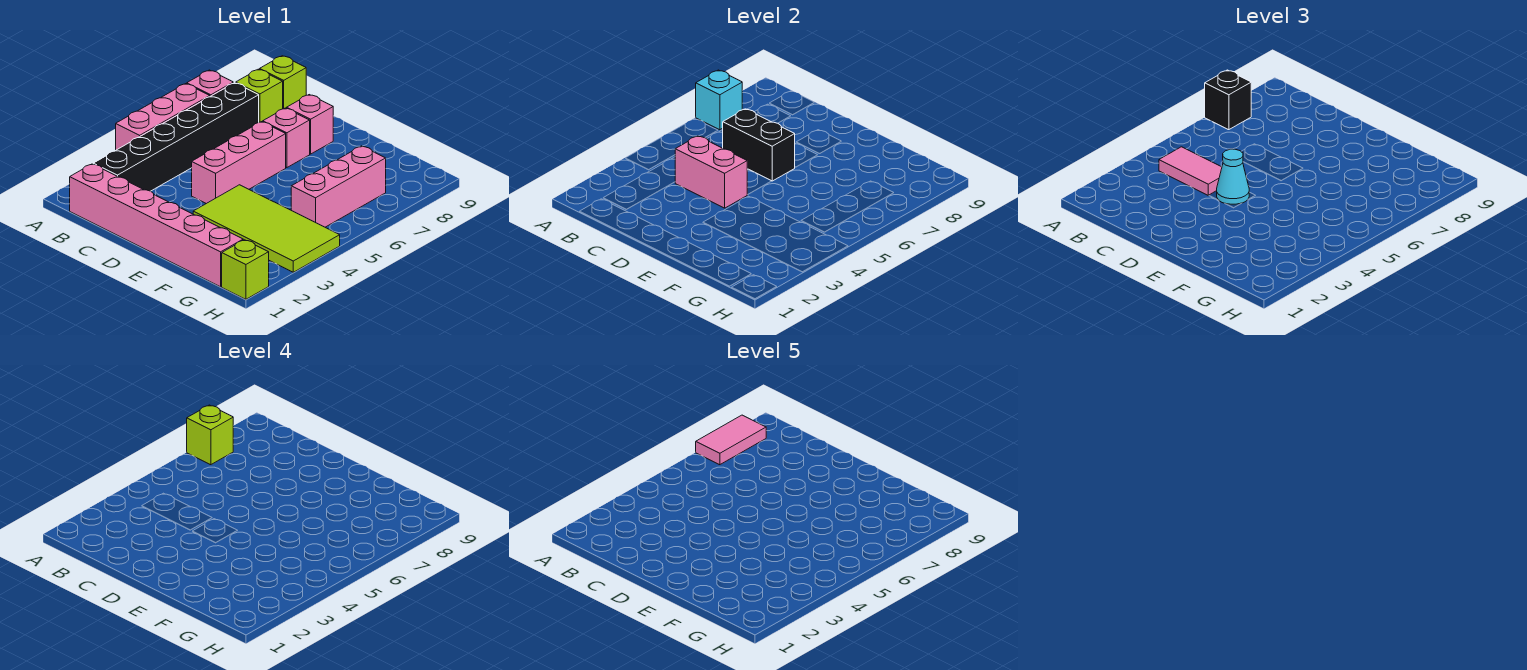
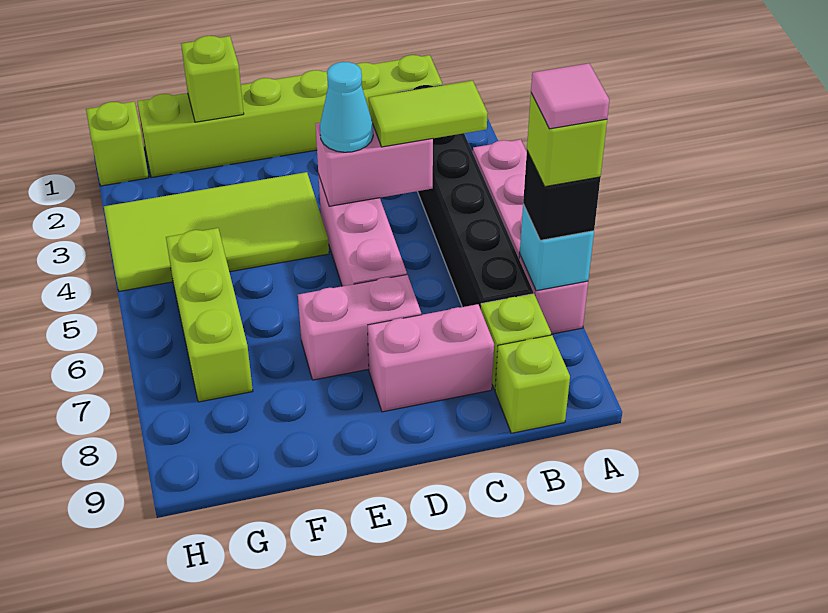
pink 1x2 tile [696,415,766,465] -> pink 1x1 tile [531,63,609,129]
pink 1x6 brick [70,164,243,287] -> lime 1x6 brick [137,55,442,178]
pink 1x2 tile [1159,147,1222,195] -> lime 1x2 tile [369,81,487,147]
black 1x2 brick [723,109,795,181] -> none
pink 1x1 brick [263,108,310,168] -> pink 1x2 brick [298,275,421,380]
pink 1x1 brick [287,95,333,154] -> pink 1x2 brick [368,304,494,412]
none -> lime 1x1 brick [181,36,244,122]
pink 1x3 brick [291,146,386,227] -> lime 1x3 brick [166,228,253,402]

